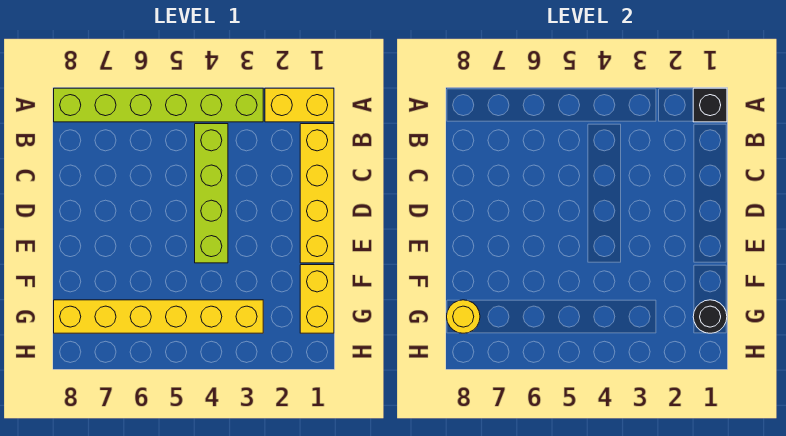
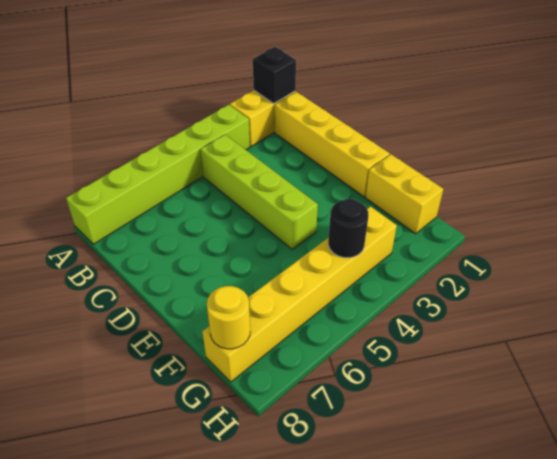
black 1x1 round brick [693,300,727,333] -> black 1x1 round brick moved to [328,199,369,258]

